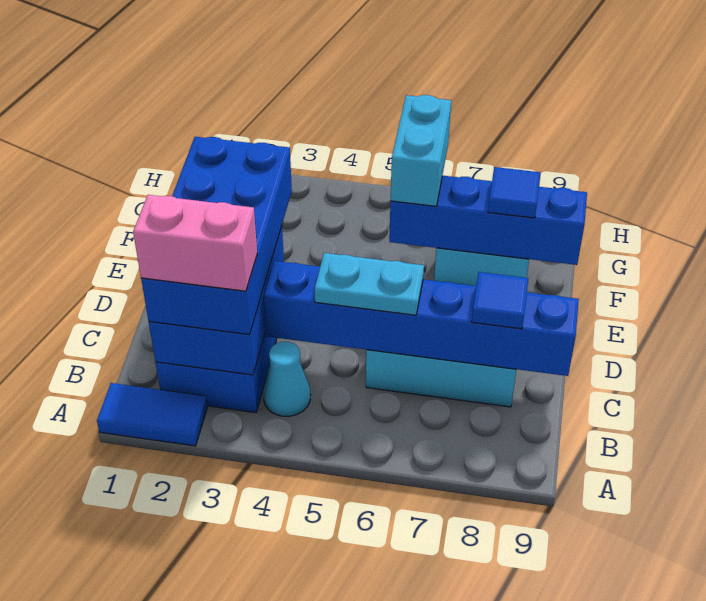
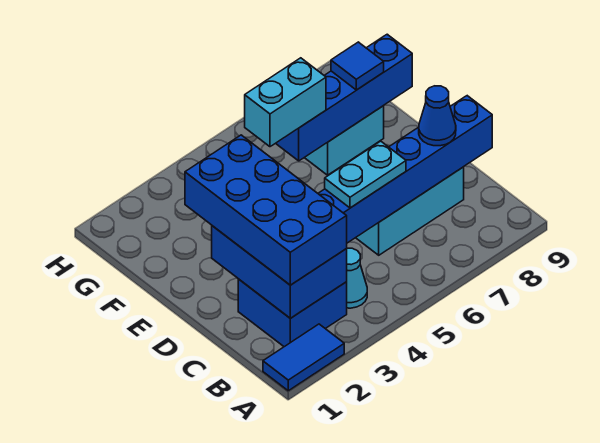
pink 1x2 brick [133,195,257,291] -> none
blue 1x1 tile [472,272,528,329] -> blue 1x1 cone [419,86,456,146]
cyan 1x2 brick [390,95,451,206] -> cyan 1x2 brick turned to [245,58,326,147]

